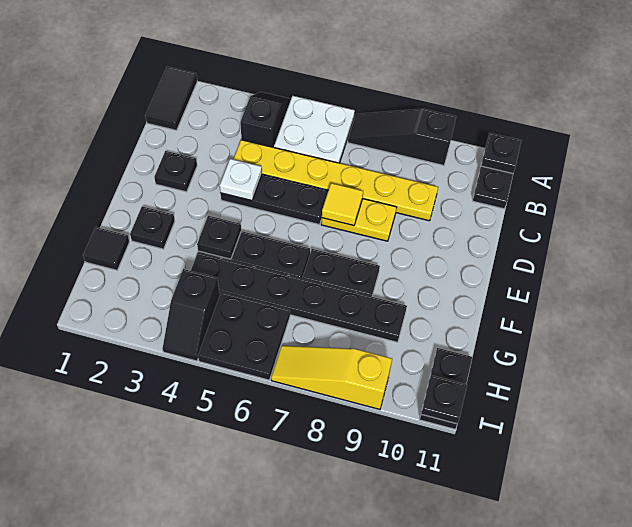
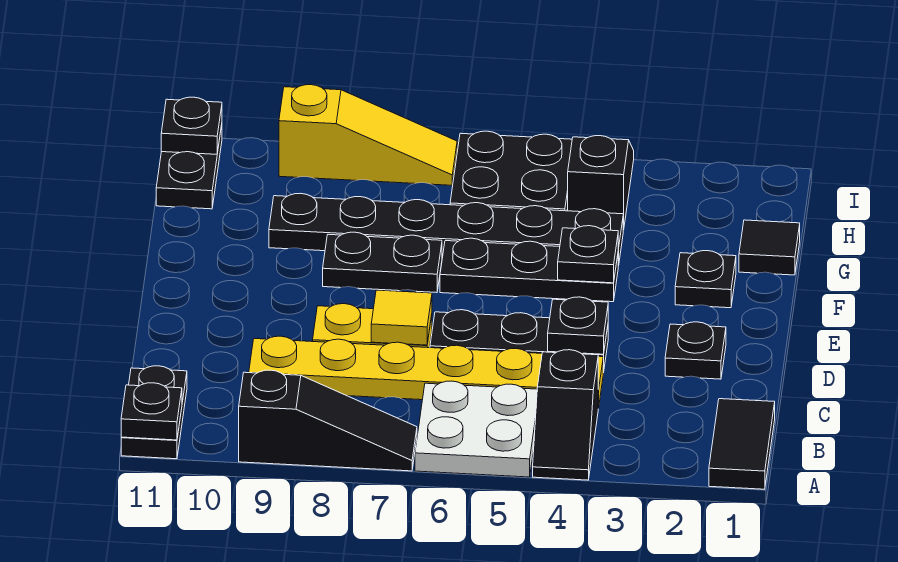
white 1x1 plate [220,159,262,201] -> black 1x1 plate [548,297,608,354]

